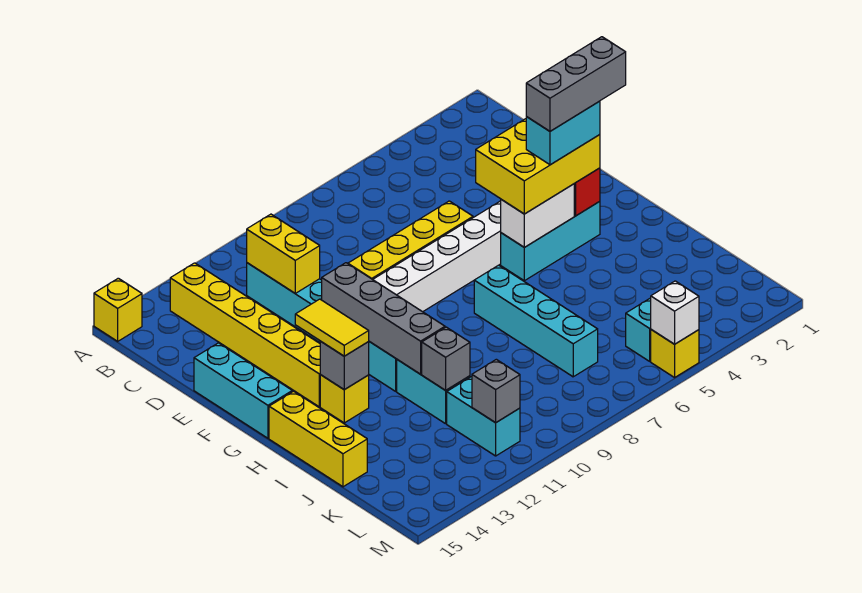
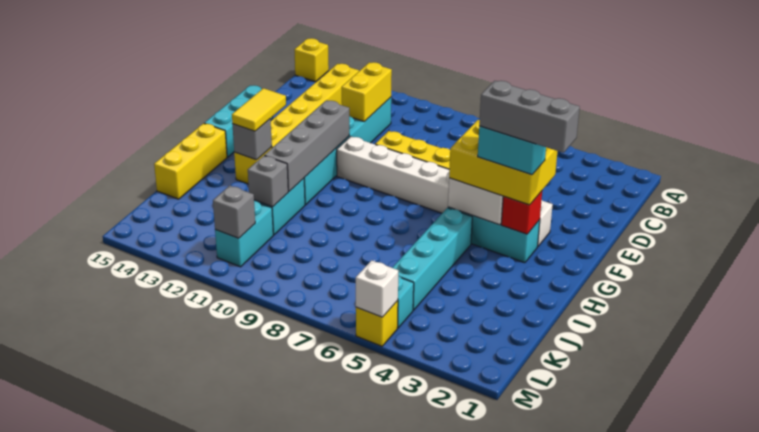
cyan 1x4 brick [474,265,598,377] -> cyan 1x4 brick moved to [392,208,472,310]

